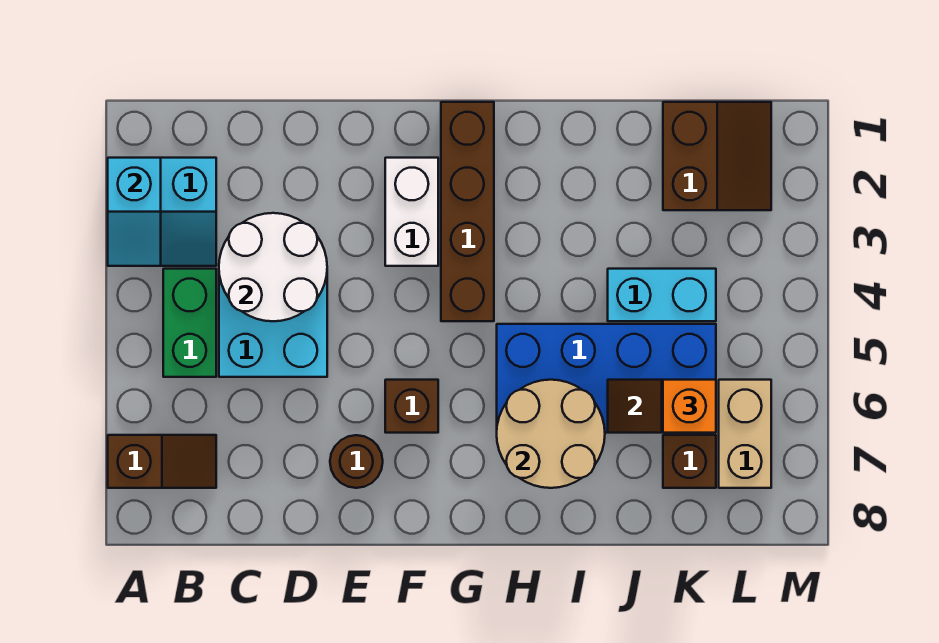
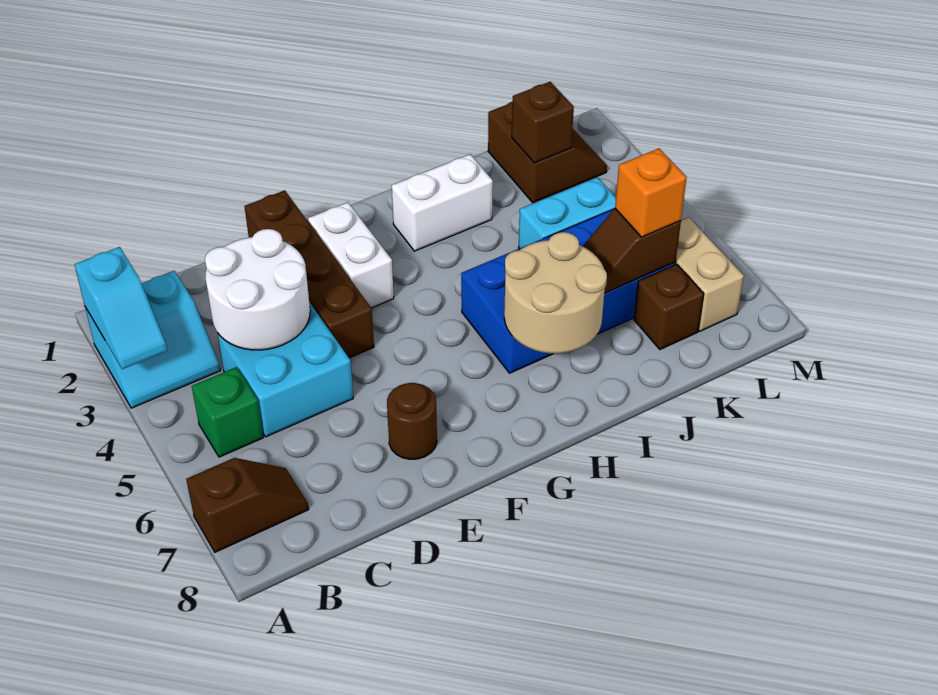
green 1x2 brick [163,269,216,377] -> green 1x1 brick [192,367,263,457]
brown 1x1 brick [385,380,438,433] -> brown 1x1 brick moved to [512,82,574,163]
brown 1x4 brick [441,102,494,321] -> brown 1x4 brick moved to [245,190,374,358]
none -> white 1x2 brick [392,154,493,251]

